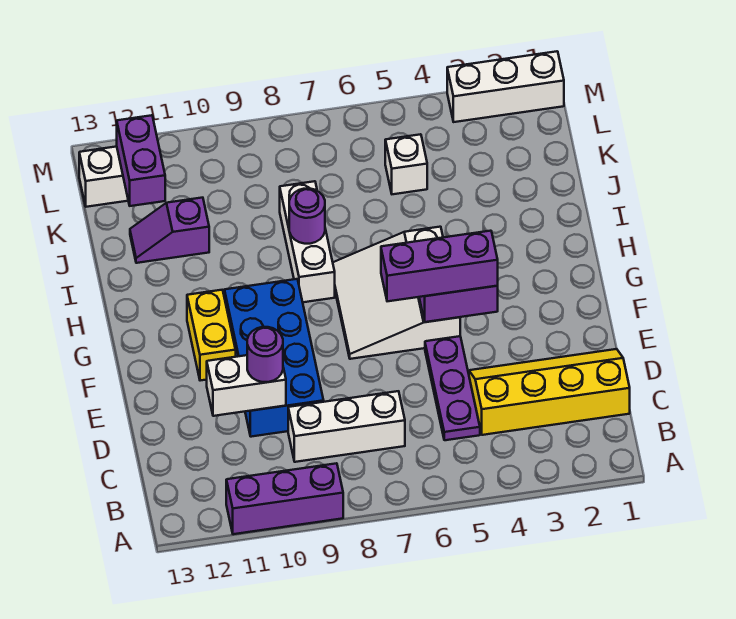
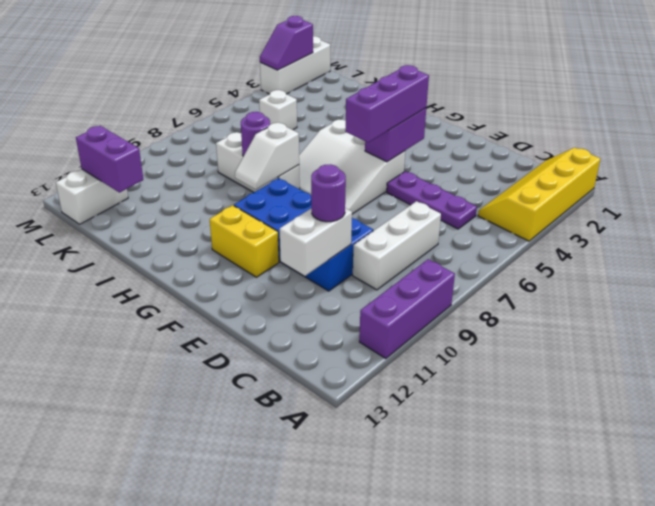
yellow 2x4 slope [469,349,630,435] -> yellow 2x4 slope moved to [478,148,600,241]
none -> white 1x2 slope [235,122,299,190]
purple 1x2 slope [130,198,209,263] -> purple 1x2 slope moved to [260,16,313,70]

